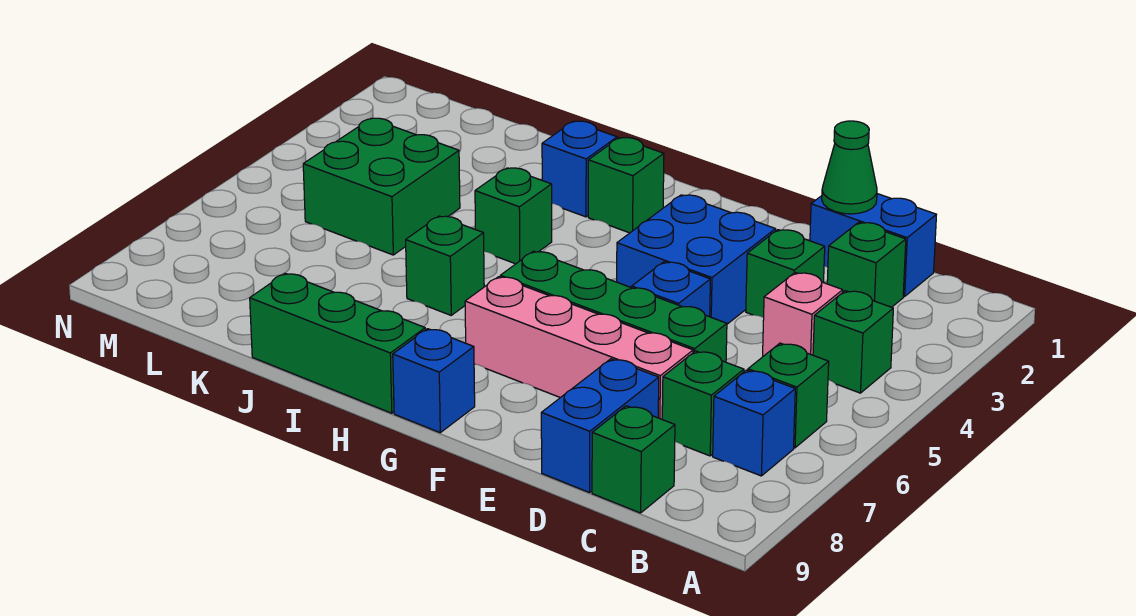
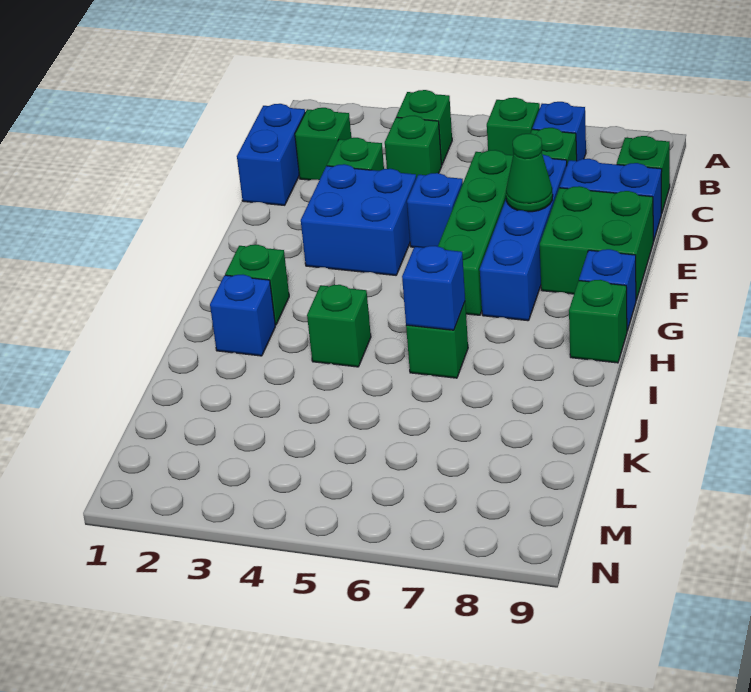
pink 1x1 brick [763,272,843,356] -> green 1x1 brick [385,116,442,178]
green 1x1 cone [822,121,877,214] -> green 1x1 cone moved to [506,134,553,212]
pink 1x4 brick [465,277,693,419] -> blue 1x4 brick [480,154,567,321]
green 1x3 brick [250,273,425,413] -> green 1x1 brick [569,280,627,363]
none -> blue 1x1 brick [402,246,465,330]
green 2x2 brick [303,118,460,255] -> green 2x2 brick moved to [540,186,653,300]

